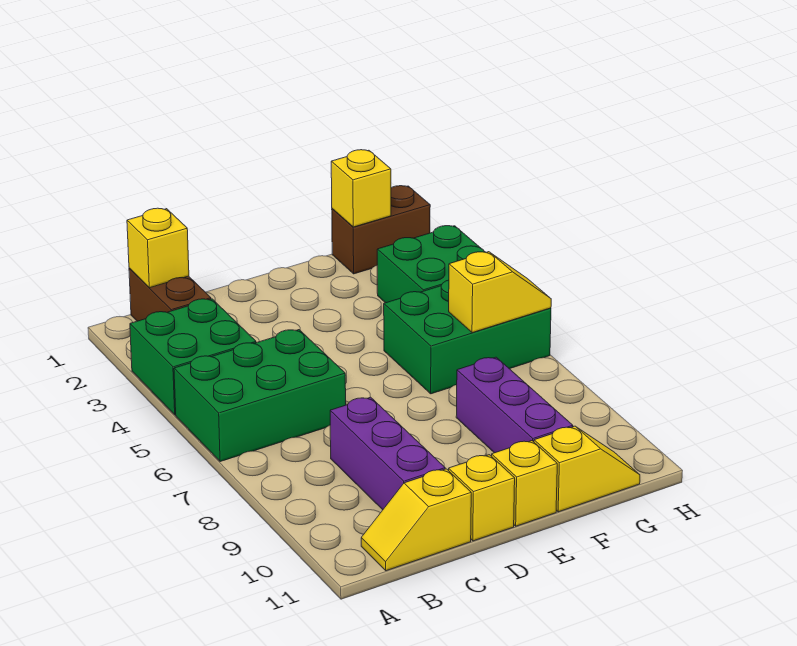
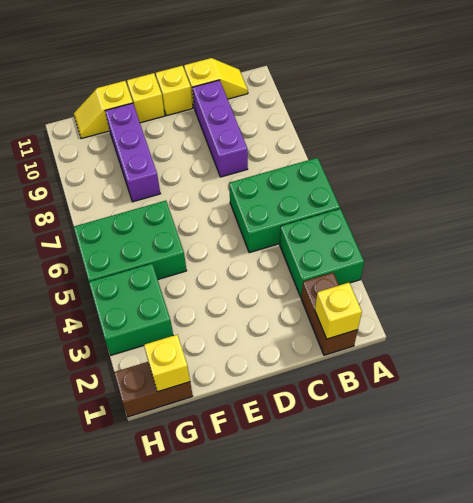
yellow 1x2 slope [449,252,551,333] -> none

